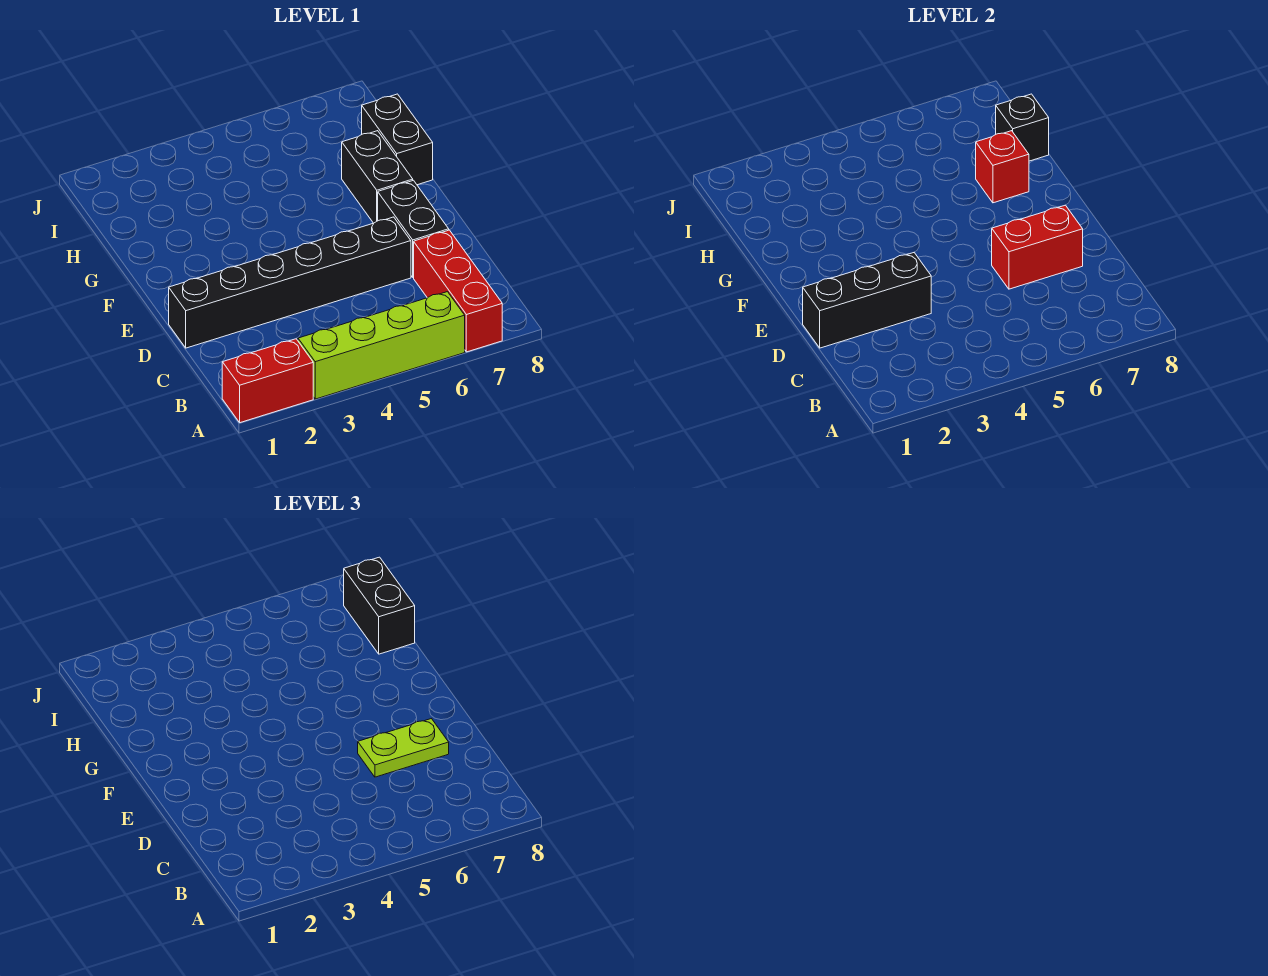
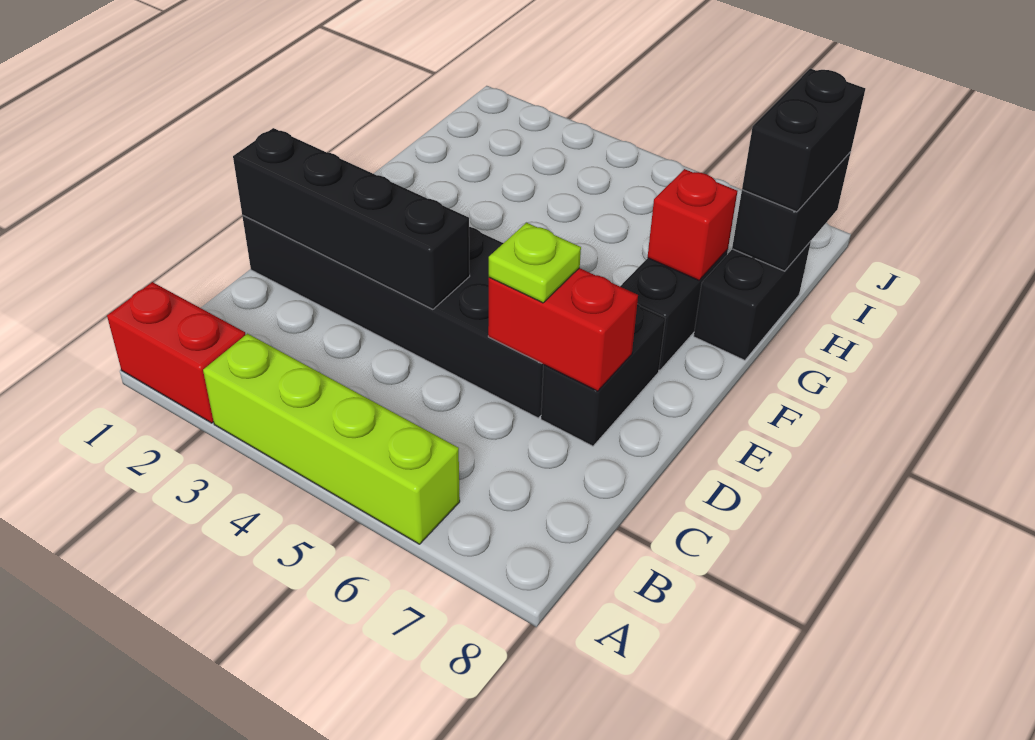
red 1x3 brick [414,230,502,352] -> none
black 1x6 brick [169,217,411,348] -> black 2x6 brick [242,216,544,418]
black 1x3 brick [803,253,931,348] -> black 1x4 brick [233,128,470,309]
lime 1x2 plate [358,719,449,777] -> lime 1x1 plate [489,222,581,303]
black 1x1 brick [996,94,1049,161] -> black 1x2 brick [732,152,851,271]

